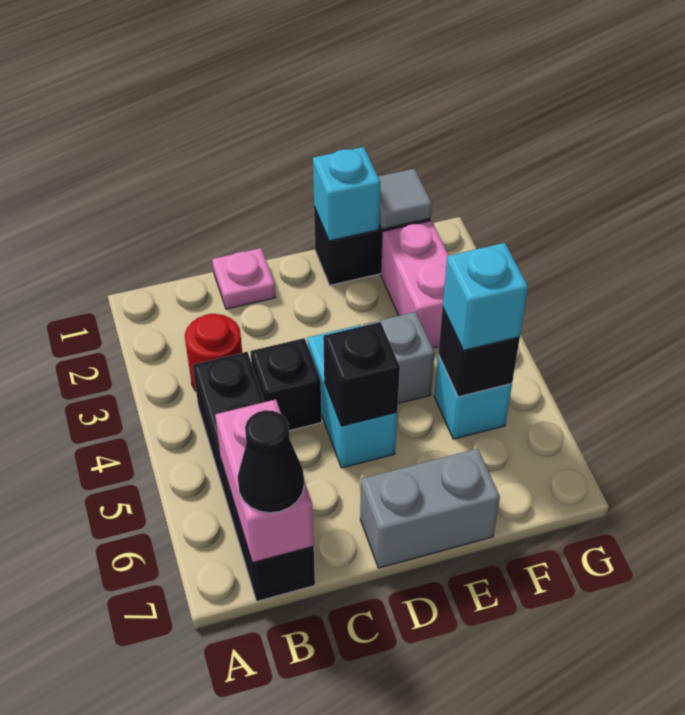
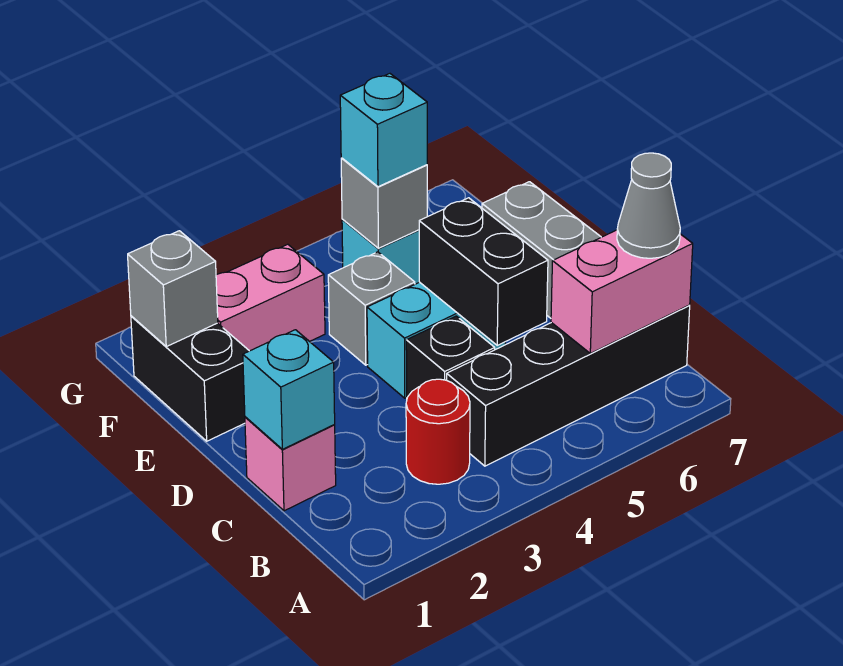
black 1x1 cone [238,410,304,513] -> grey 1x1 cone [617,153,680,258]
pink 1x1 plate [212,248,276,309] -> pink 1x1 brick [245,417,336,511]
black 1x1 brick [323,322,400,426] -> black 1x2 brick [419,198,548,345]
cyan 1x1 brick [313,147,381,241] -> cyan 1x1 brick moved to [243,330,335,449]
grey 1x1 tile [378,169,432,229] -> grey 1x1 brick [128,231,218,347]
black 1x1 brick [438,308,520,397] -> grey 1x1 brick [341,158,427,248]

